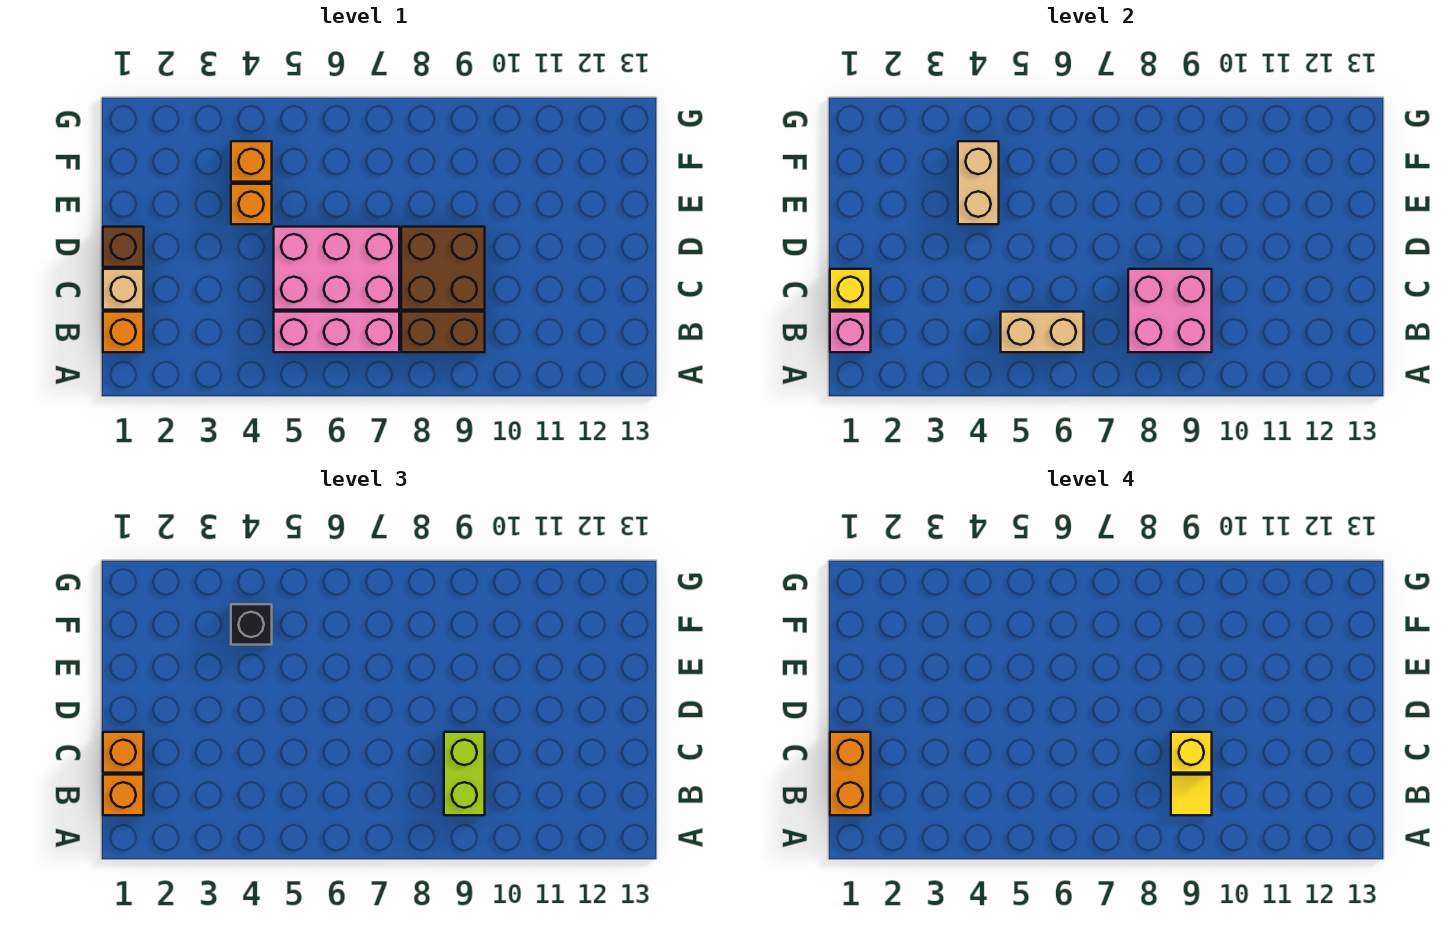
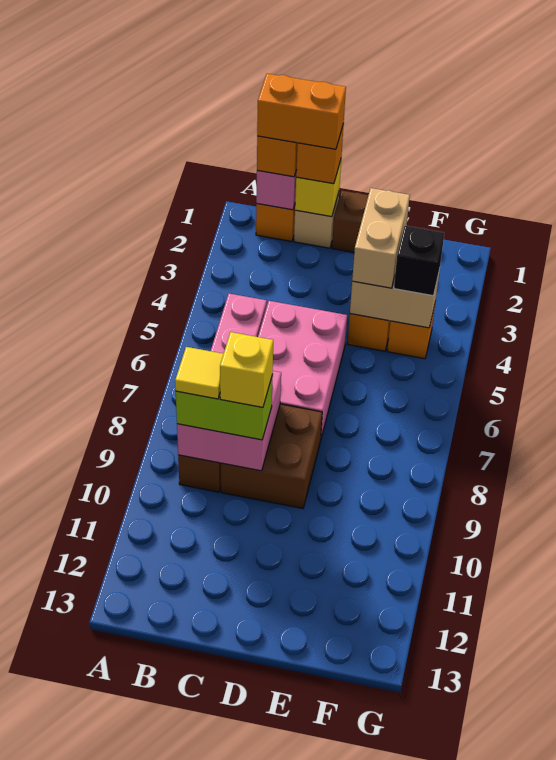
tan 1x2 brick [1001,312,1084,352] -> tan 1x2 brick moved to [352,188,410,288]

